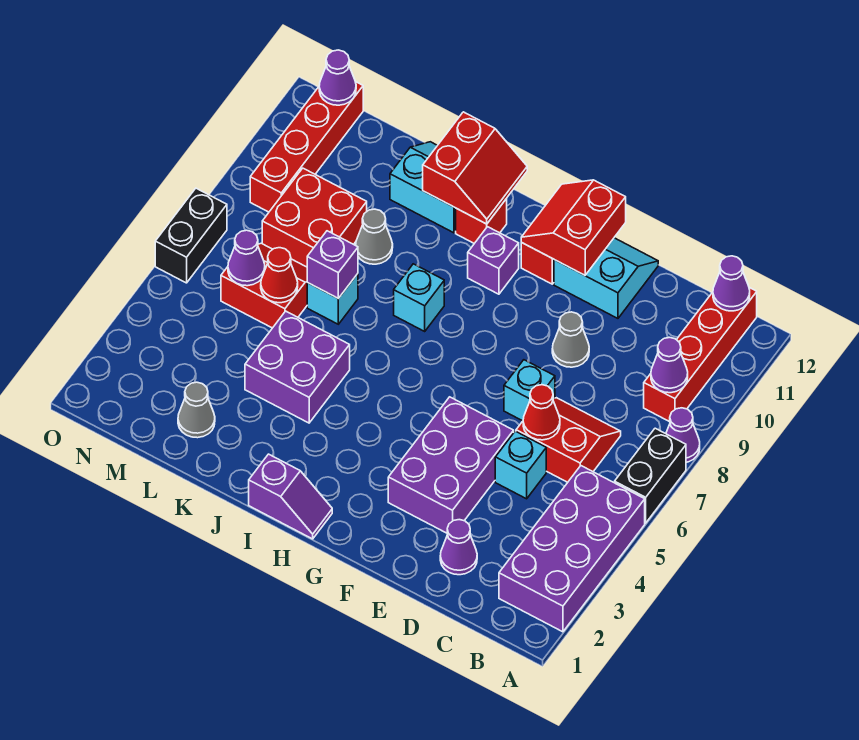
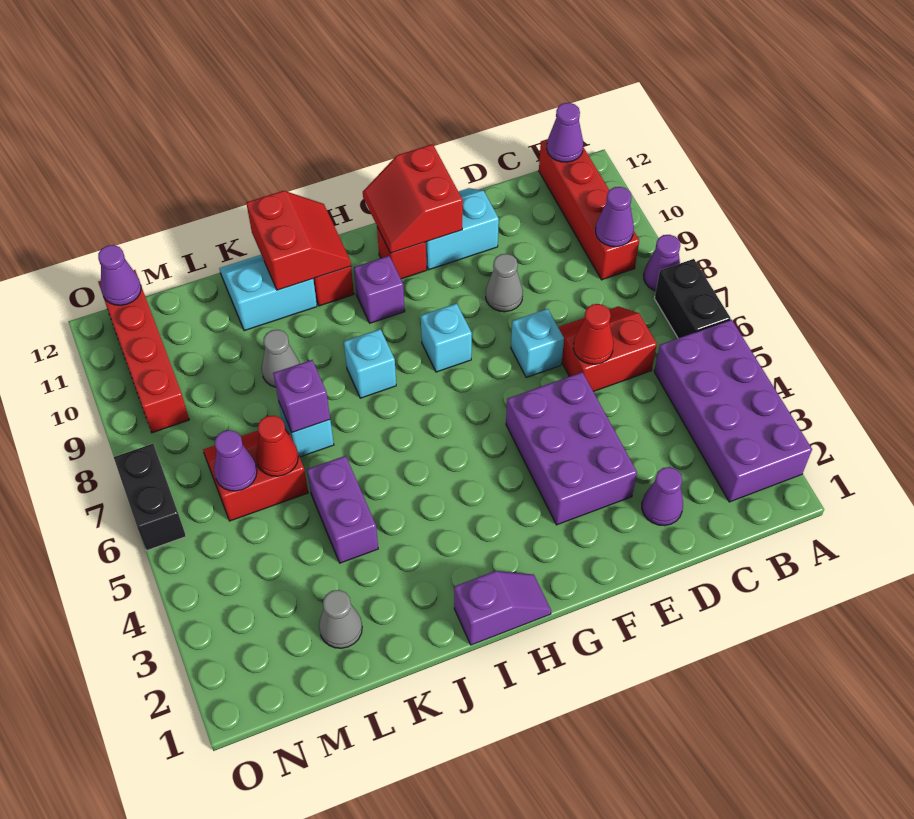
cyan 1x1 brick [495,431,546,499] -> cyan 1x1 brick moved to [421,303,472,372]
purple 2x2 brick [245,311,350,423] -> purple 1x2 brick [307,456,378,563]
red 2x2 brick [262,168,367,267] -> none

